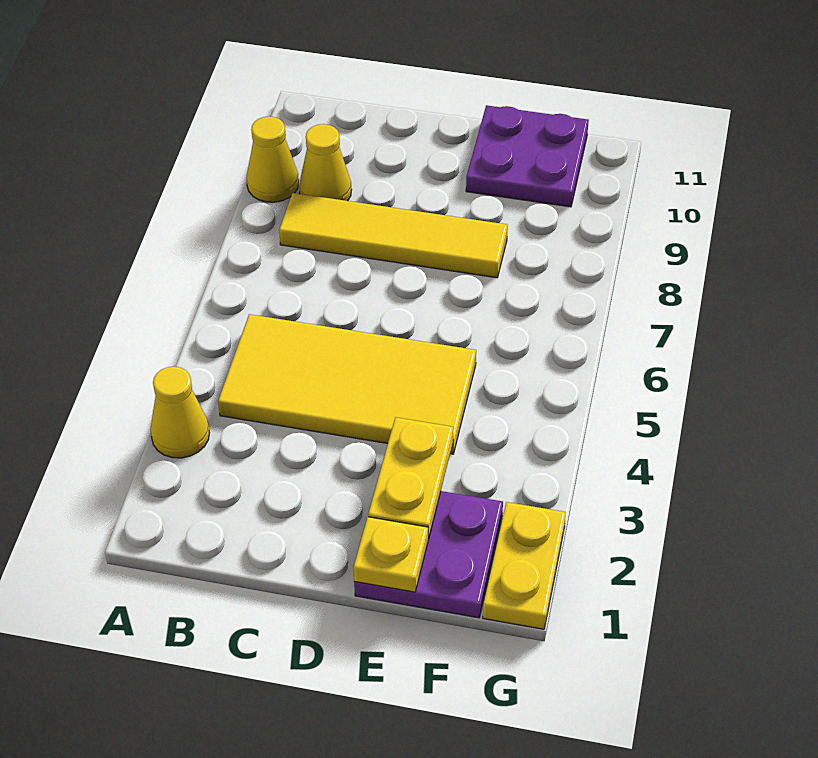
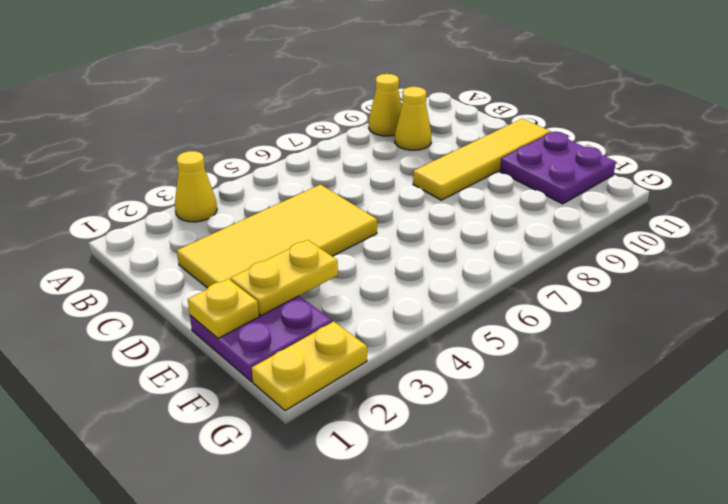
yellow 2x4 tile [218,314,476,454] -> yellow 2x4 tile turned to [177,185,377,288]
yellow 1x4 tile [279,193,508,278] -> yellow 1x4 tile turned to [413,118,551,200]

